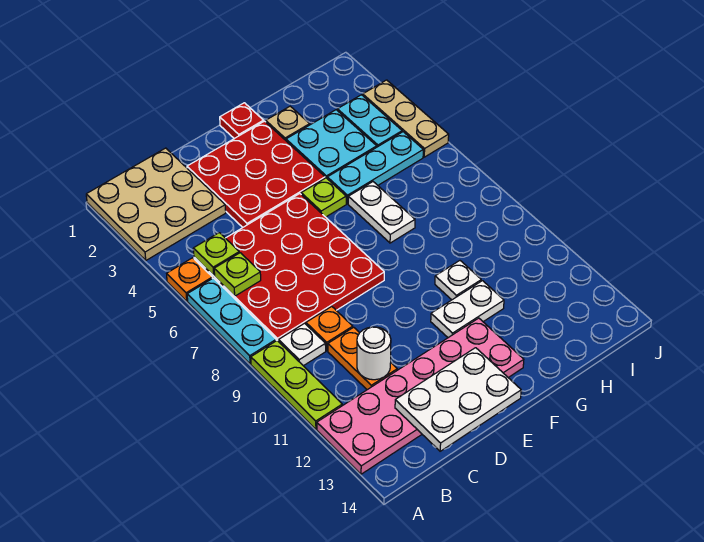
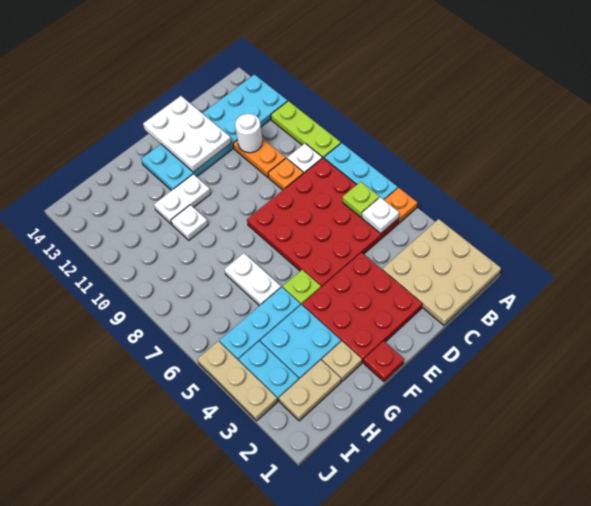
pink 2x6 plate [317,318,524,474] -> cyan 2x6 plate [141,74,287,191]
lime 1x1 plate [193,233,239,276] -> white 1x1 plate [362,197,399,233]
white 2x3 plate [395,348,521,451] -> white 2x3 plate turned to [143,96,231,172]
none -> tan 1x2 plate [279,360,341,421]

